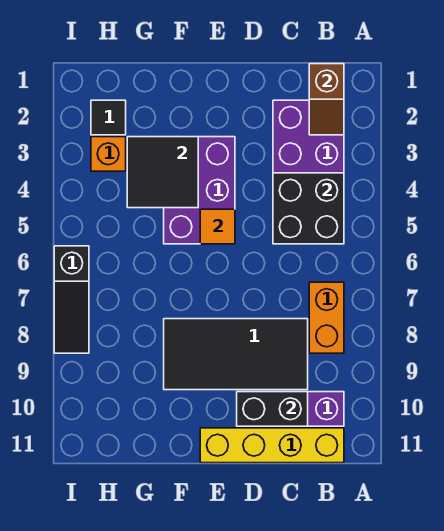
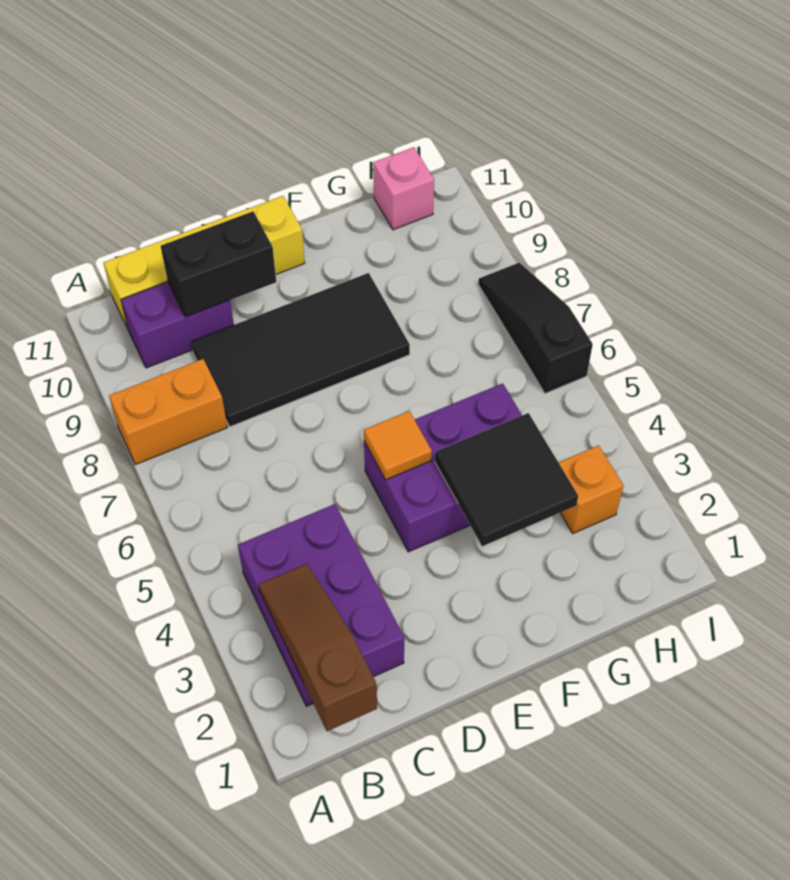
brown 1x2 slope [309,64,344,135] -> brown 1x3 slope [258,564,377,731]
black 2x2 brick [273,173,344,244] -> none
orange 1x2 brick [309,282,344,353] -> orange 1x2 brick turned to [109,359,227,465]
purple 2x3 brick [164,137,235,244] -> purple 2x3 brick turned to [364,383,522,552]
black 1x1 tile [91,100,126,135] -> none
none -> pink 1x1 brick [373,147,434,230]

